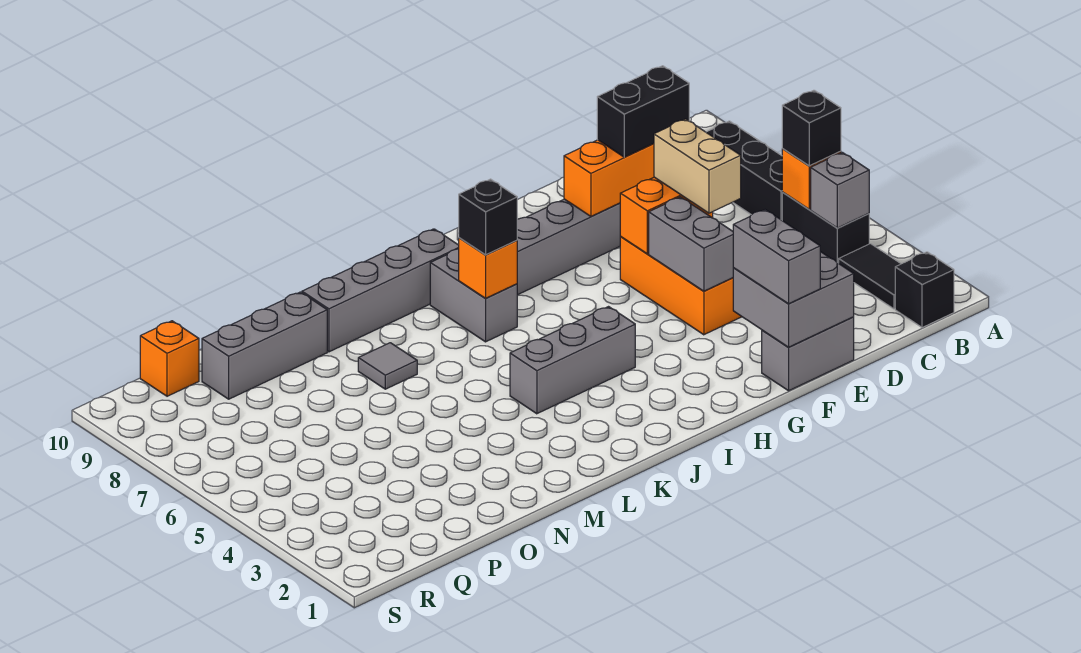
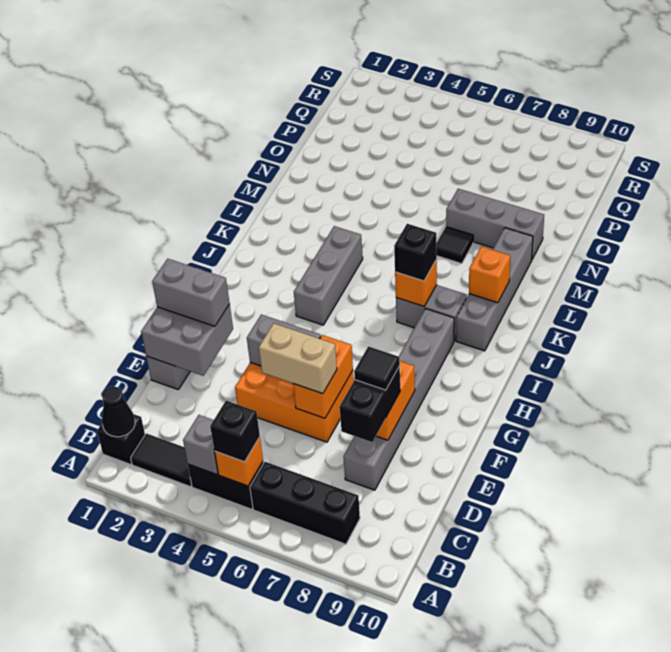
none -> black 1x1 cone [102,387,135,437]
none -> black 1x1 tile [354,346,400,390]
grey 1x1 tile [358,343,417,389] -> black 1x1 tile [436,227,473,264]
grey 1x3 brick [202,292,327,399] -> grey 1x3 brick turned to [446,189,544,259]
orange 1x1 brick [140,321,199,396] -> orange 1x1 brick moved to [469,246,510,303]

